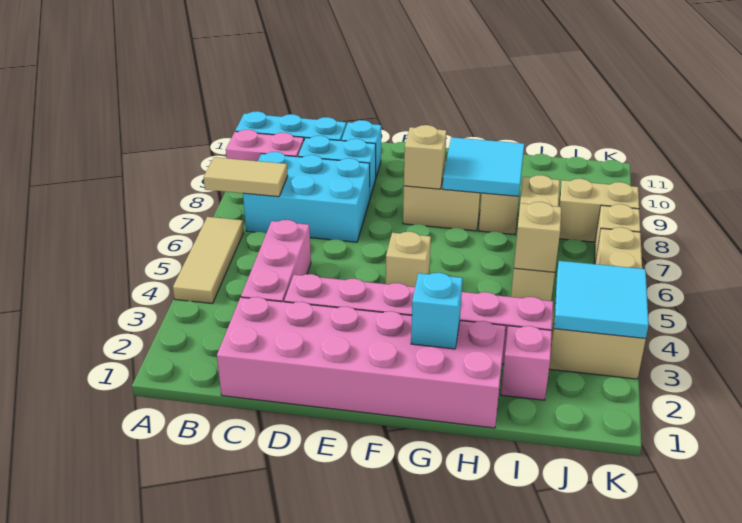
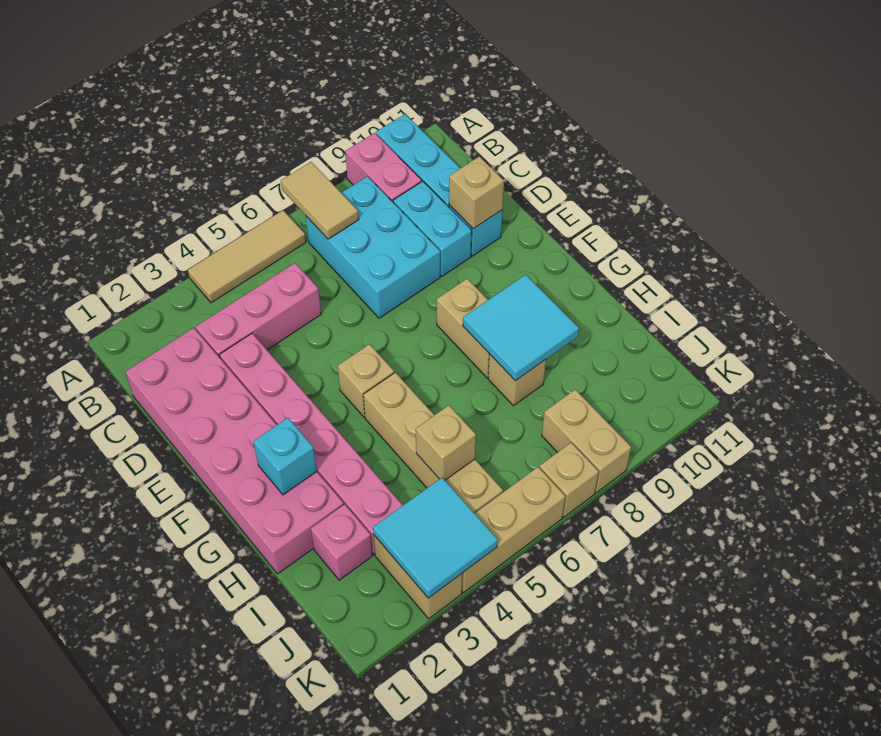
tan 1x1 brick [404,125,447,189] -> tan 1x1 brick moved to [449,156,504,229]
tan 1x4 brick [511,175,560,301] -> tan 1x4 brick turned to [363,372,503,513]

